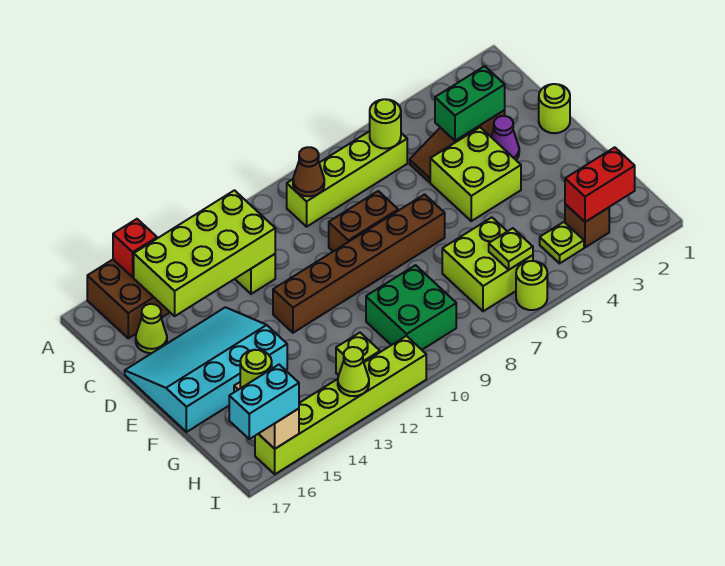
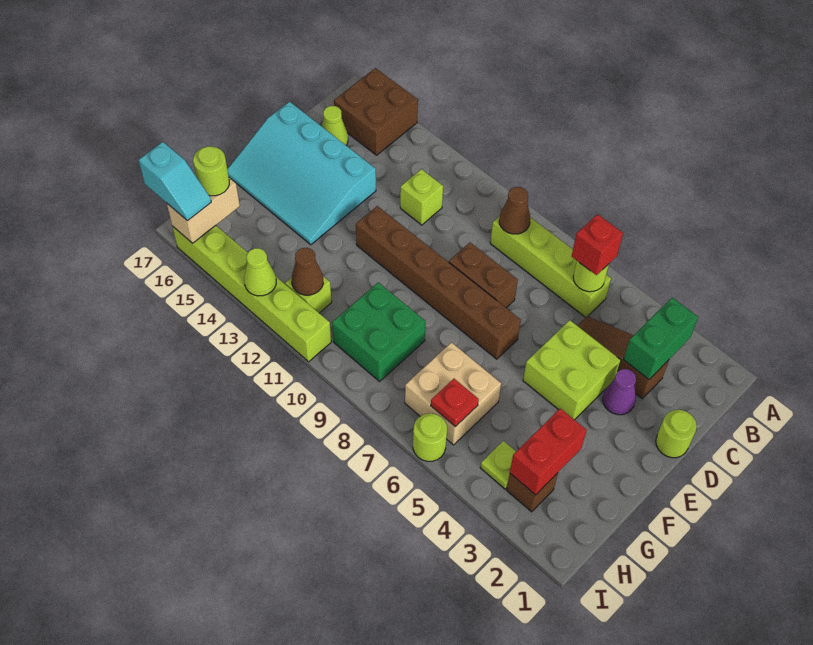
red 1x1 brick [113,219,157,277] -> red 1x1 brick moved to [572,214,623,275]
lime 2x4 brick [134,190,275,316] -> none
green 1x2 brick [435,66,505,141] -> green 1x2 brick turned to [623,298,698,379]
cyan 3x4 slope [125,307,287,432] -> cyan 3x4 slope turned to [227,102,376,245]
lime 2x2 brick [442,217,533,311] -> tan 2x2 brick [405,343,501,445]
red 1x2 brick [565,147,635,222] -> red 1x2 brick turned to [510,409,587,495]
lime 1x1 plate [489,228,533,270] -> red 1x1 plate [431,379,479,427]
none -> brown 1x1 cone [292,248,323,295]
cyan 1x2 brick [229,365,299,439] -> cyan 1x2 slope [138,142,211,221]

